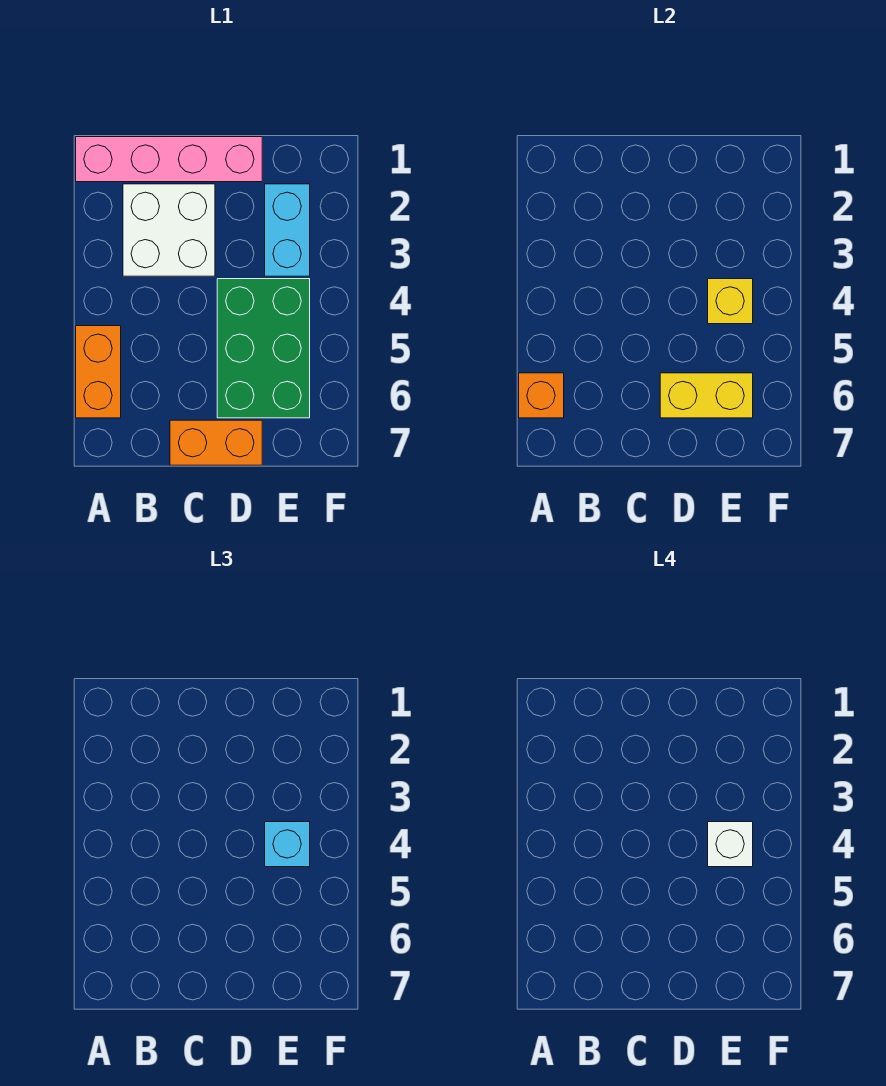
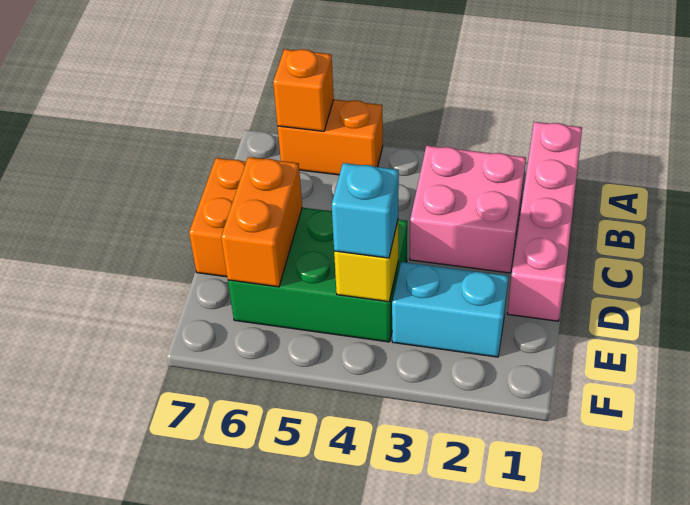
white 2x2 brick [123,184,215,276] -> pink 2x2 brick [410,146,526,273]
yellow 1x2 brick [660,373,753,418] -> orange 1x2 brick [221,157,302,287]
white 1x1 brick [708,822,753,867] -> none

